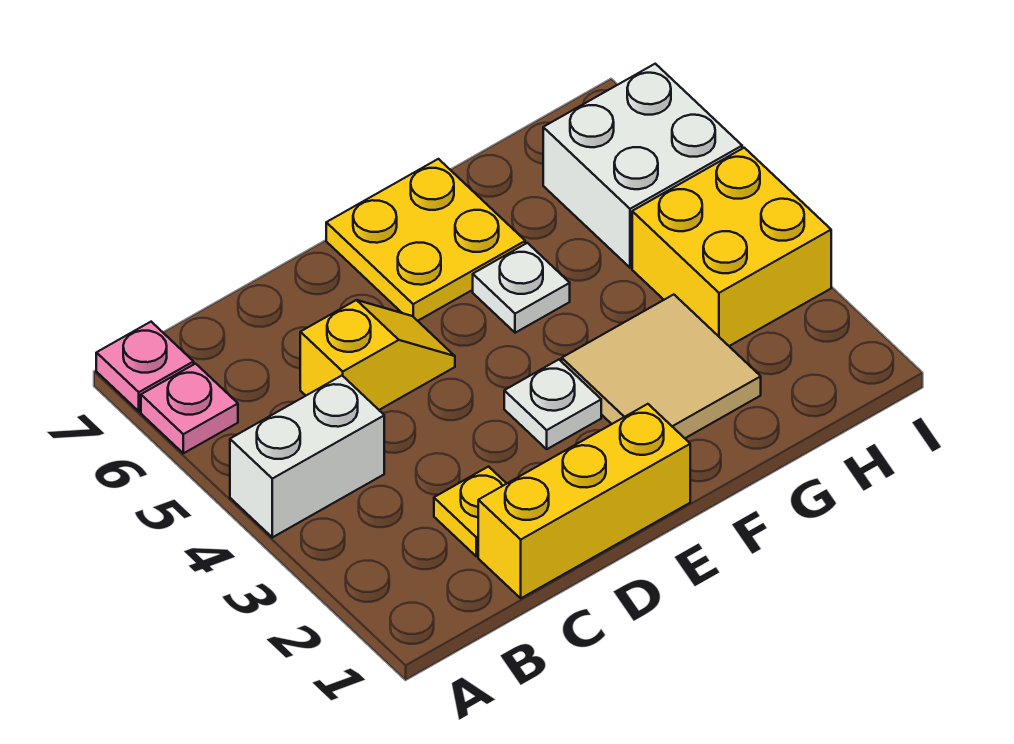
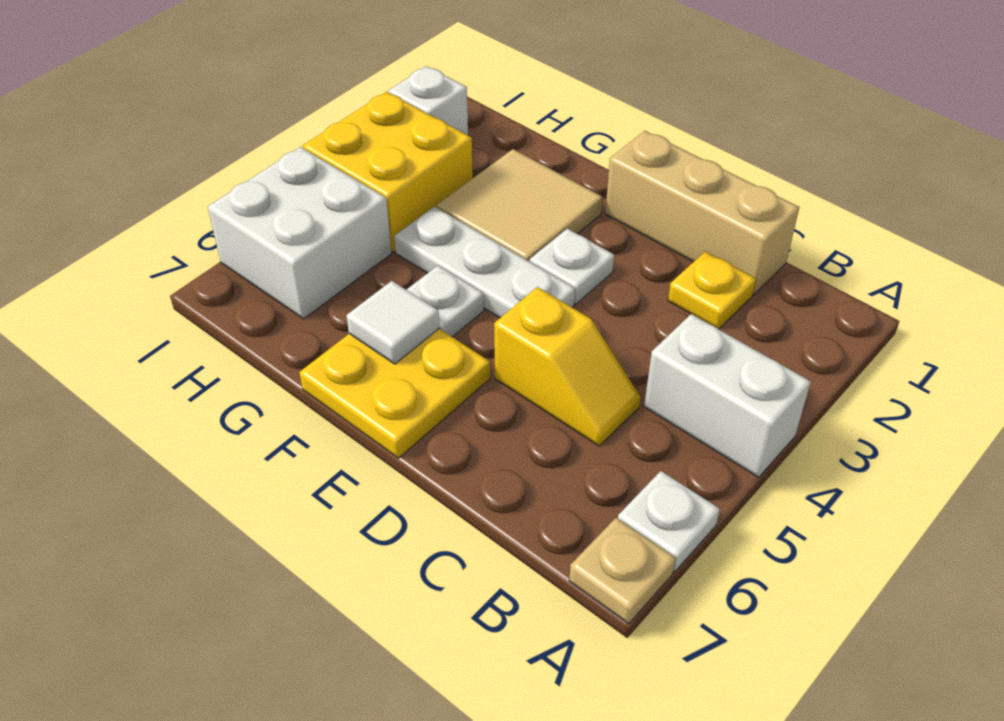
pink 1x1 plate [141,364,238,453] -> white 1x1 plate [618,471,720,572]
pink 1x1 plate [96,322,194,411] -> tan 1x1 plate [569,518,676,624]
yellow 1x3 brick [478,404,690,598] -> tan 1x3 brick [605,131,799,294]
yellow 1x2 slope [300,300,455,410] -> yellow 1x2 slope turned to [494,287,641,446]
none -> white 1x3 plate [394,207,575,318]
none -> white 1x1 tile [346,281,439,364]
none -> white 1x1 brick [389,66,468,135]

